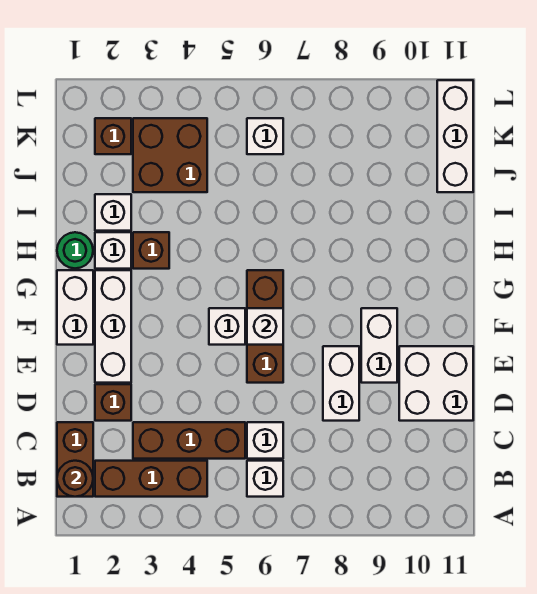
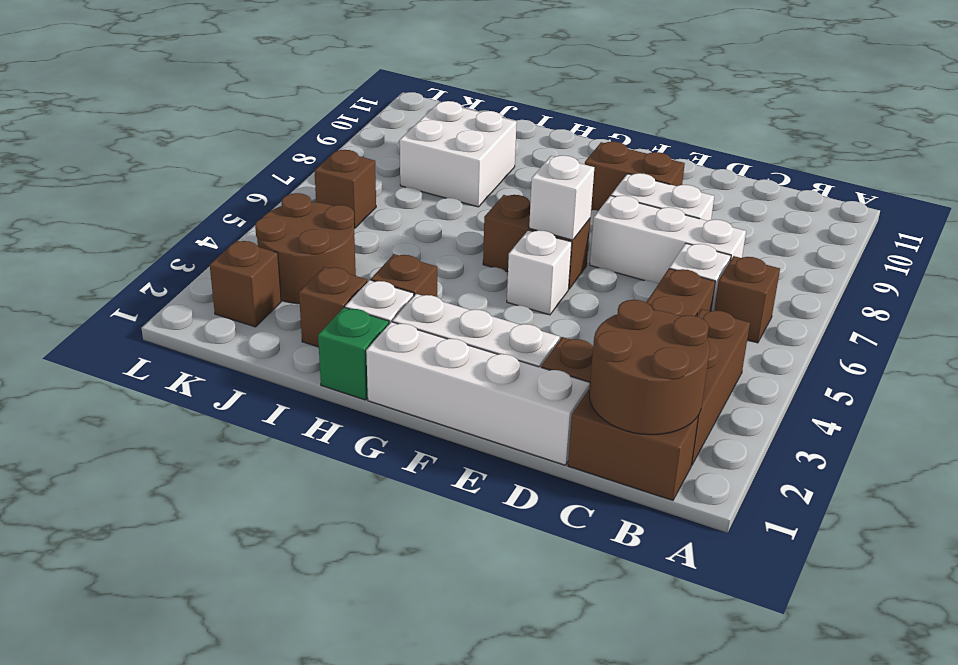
brown 1x1 round brick [57,461,93,497] -> brown 2x2 round brick [589,300,710,435]
white 1x1 brick [247,461,283,497] -> brown 1x1 brick [714,256,780,343]
white 2x2 brick [399,346,473,421] -> white 2x2 brick moved to [400,101,517,207]
brown 1x3 brick [247,270,283,383] -> brown 1x2 brick [483,195,590,289]
white 1x2 brick [361,308,397,383] -> brown 1x2 brick [585,142,685,211]
white 1x2 brick [57,270,93,345] -> white 1x4 brick [366,322,590,465]
green 1x1 round brick [57,232,93,268] -> green 1x1 brick [318,307,389,400]
white 1x1 brick [95,194,131,231] -> brown 1x1 brick [299,267,367,347]
brown 2x2 brick [133,118,207,192] -> brown 2x2 round brick [255,193,356,304]
white 1x3 brick [437,80,473,192] -> white 1x3 brick moved to [590,196,746,284]
white 1x1 brick [247,118,283,154] -> brown 1x1 brick [314,150,376,228]

